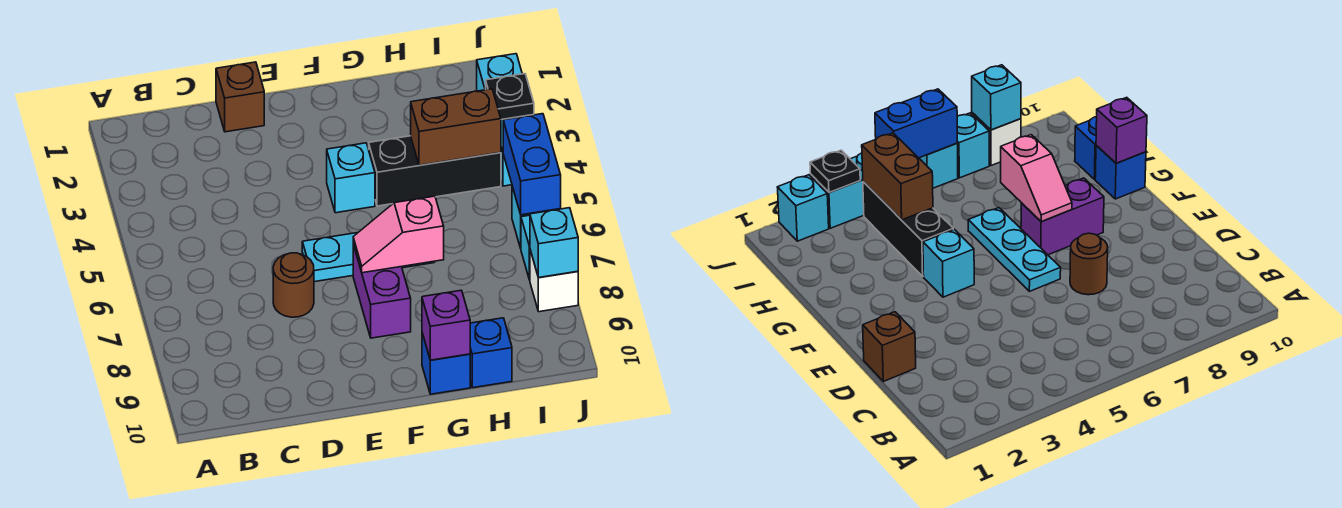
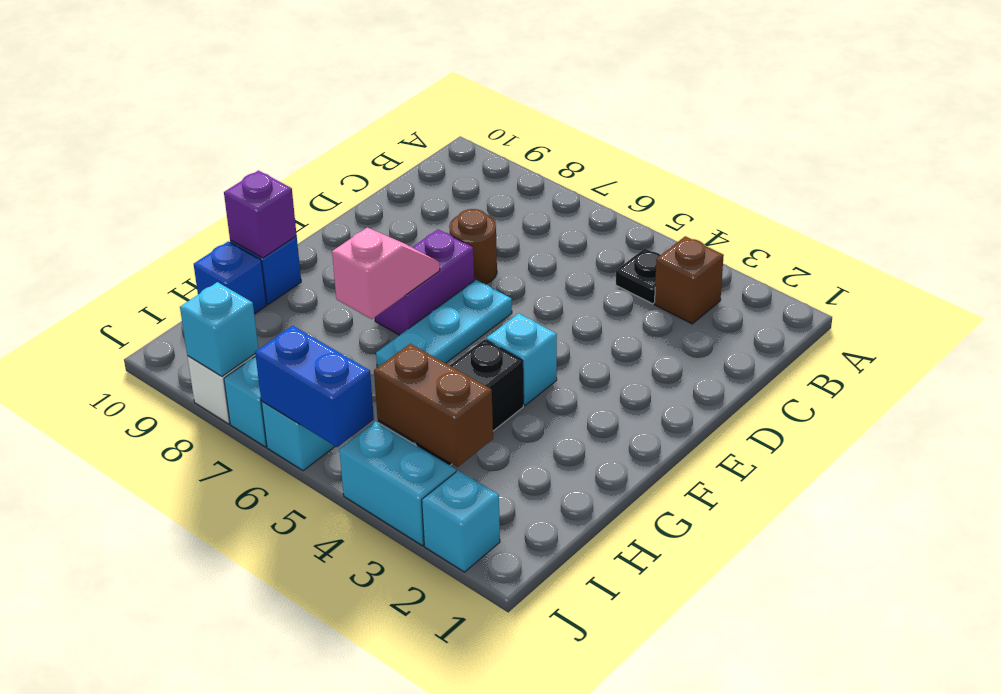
brown 1x1 brick [216,62,264,132] -> brown 1x1 brick moved to [654,236,724,324]
purple 1x2 brick [353,244,411,338] -> purple 1x2 brick turned to [375,229,474,335]
brown 1x2 brick [411,89,501,165] -> brown 1x2 brick turned to [374,344,493,467]
black 1x1 plate [486,74,534,120] -> black 1x1 plate moved to [616,248,660,304]

